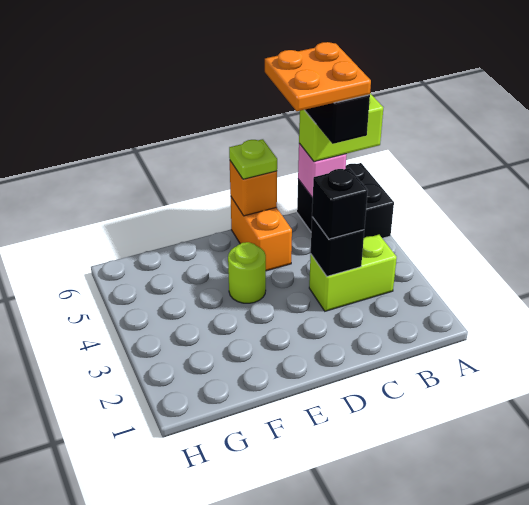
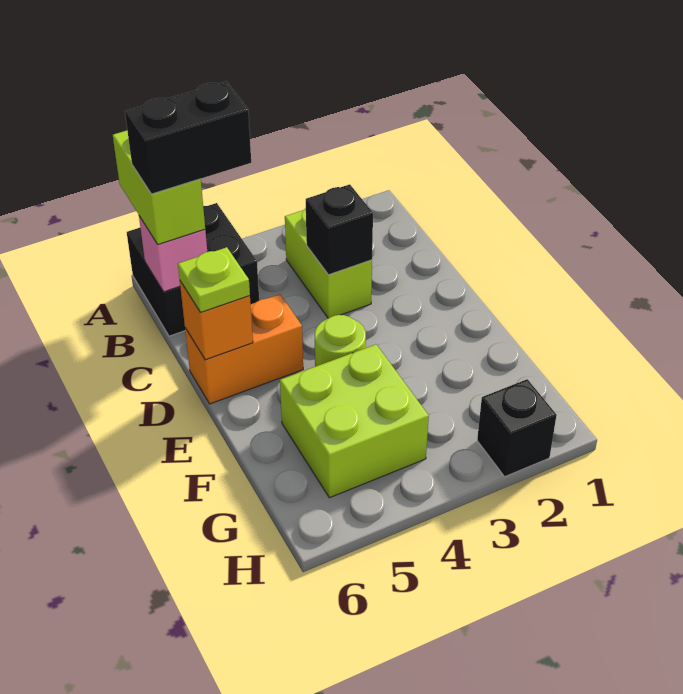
orange 2x2 plate [265,42,371,111] -> none
black 1x1 brick [312,168,368,239] -> black 1x1 brick moved to [477,379,557,477]
none -> lime 2x2 brick [280,344,429,498]

